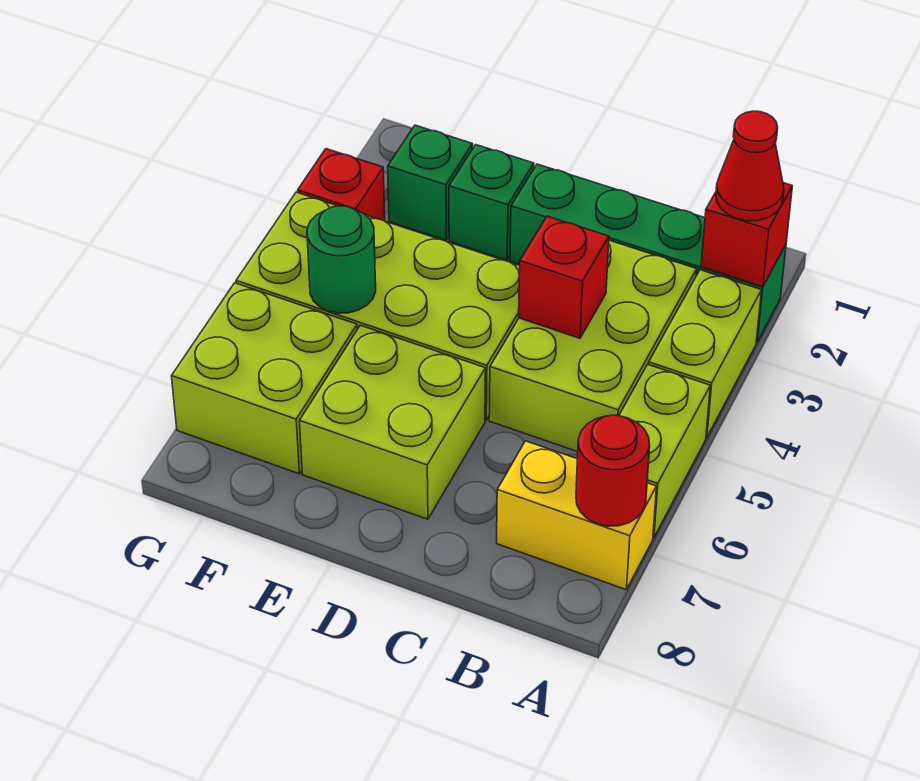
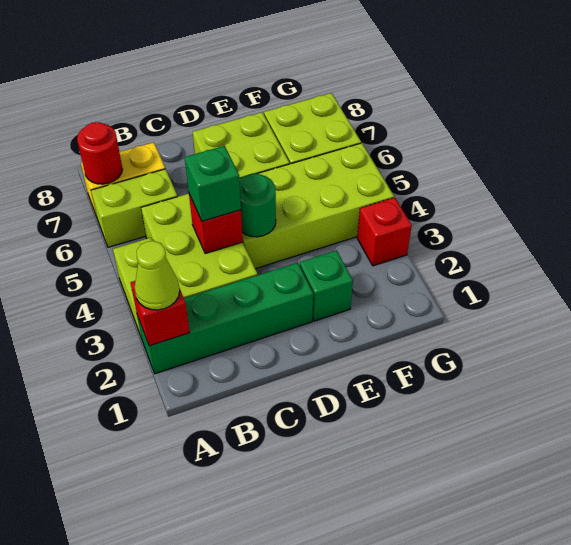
red 1x1 cone [716,111,784,221] -> lime 1x1 cone [135,241,180,310]
lime 1x2 brick [619,364,710,538] -> lime 1x2 brick turned to [91,169,177,247]
green 1x1 brick [388,125,473,240] -> green 1x1 brick moved to [185,146,241,221]
green 1x1 round brick [307,206,376,313] -> green 1x1 round brick moved to [239,174,276,237]

